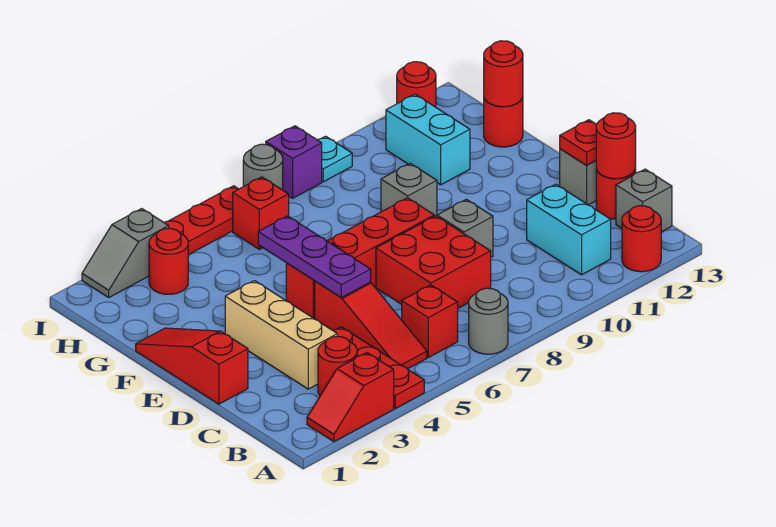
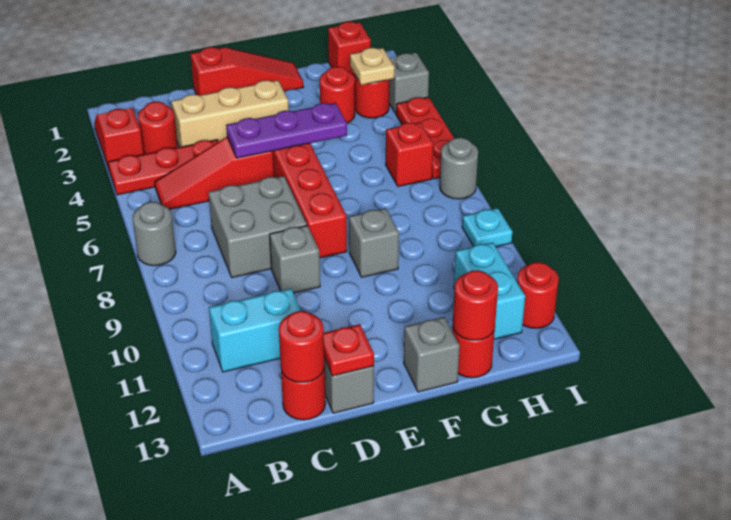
red 1x1 round brick [622,206,661,272] -> red 1x1 round brick moved to [320,67,355,123]
red 1x1 brick [402,285,458,357] -> red 1x1 brick moved to [328,22,371,77]
grey 1x1 brick [616,169,672,232] -> grey 1x1 brick moved to [404,317,460,392]
red 2x2 brick [376,216,491,308] -> grey 2x2 brick [208,176,307,278]
cyan 1x2 brick [386,94,470,185] -> cyan 1x2 brick turned to [454,242,525,339]
none -> tan 1x1 plate [350,48,395,85]
purple 1x1 brick [266,126,322,198] -> none

